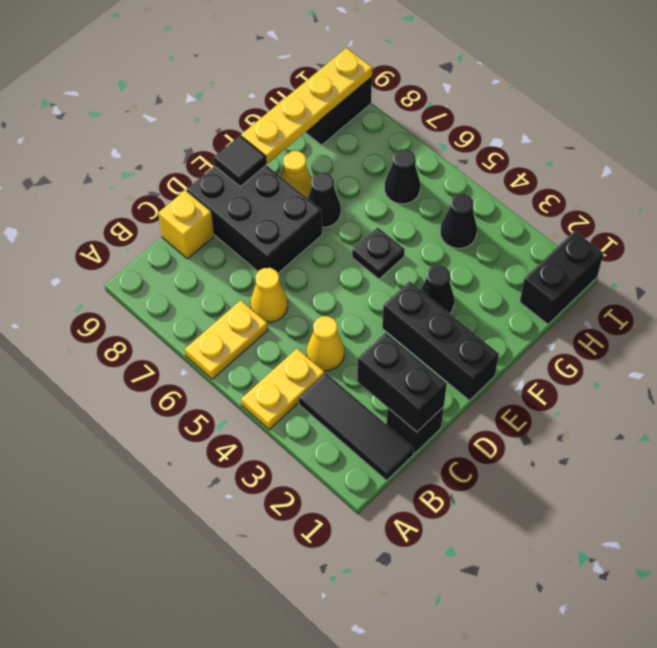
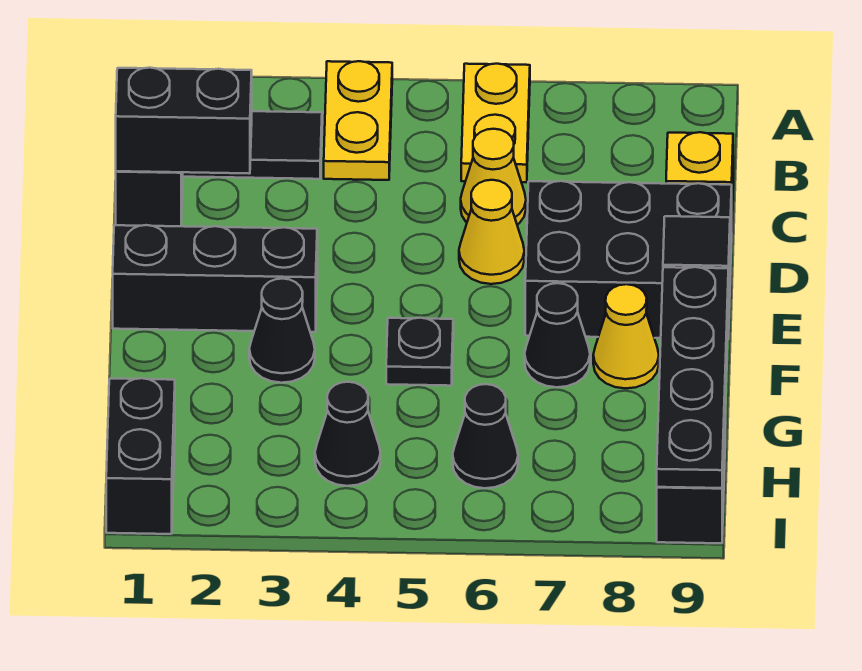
yellow 1x1 cone [307,316,344,371] -> yellow 1x1 cone moved to [459,180,524,284]
yellow 1x4 plate [241,48,372,163] -> black 1x4 plate [657,267,728,488]

